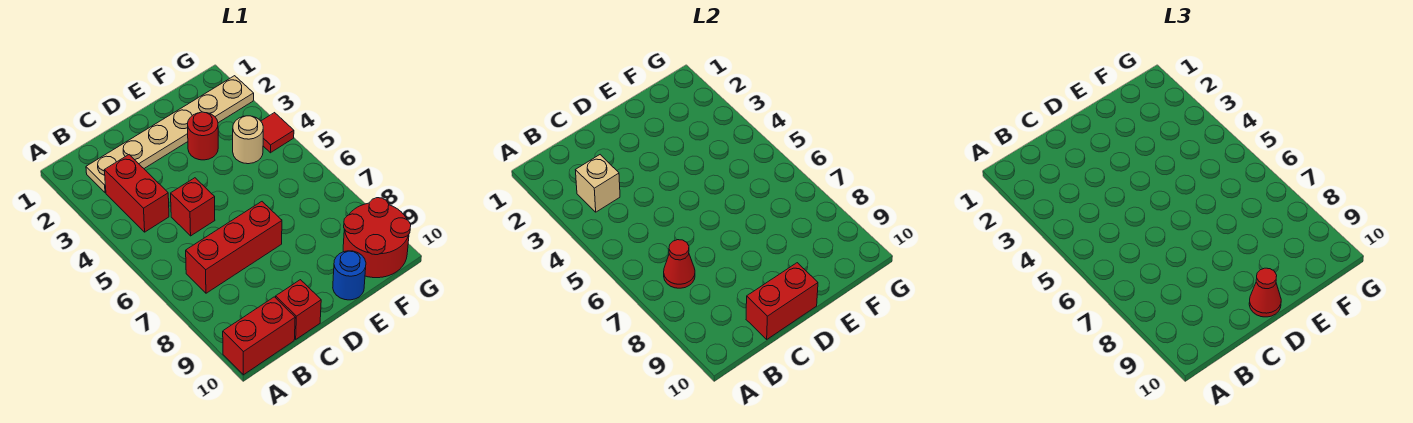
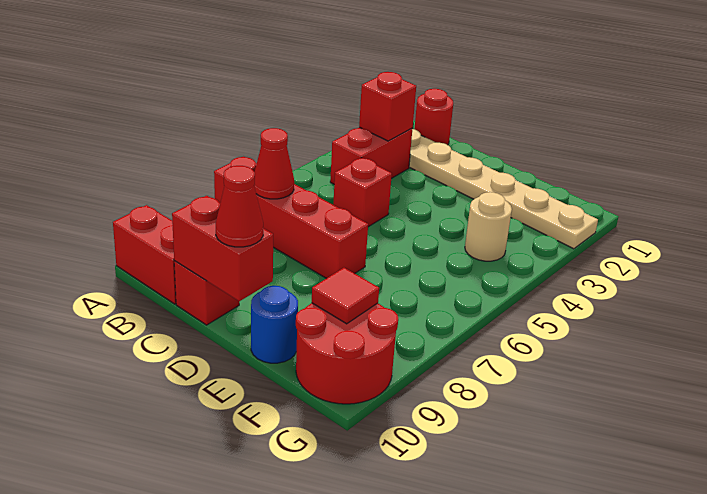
tan 1x1 brick [576,155,620,212] -> red 1x1 brick [359,72,416,141]
red 1x3 brick [186,202,282,293] -> red 1x4 brick [214,157,368,278]
red 1x1 round brick [188,112,218,160] -> red 1x1 round brick moved to [414,89,453,145]
red 1x1 tile [261,113,294,153] -> red 1x1 tile moved to [312,268,379,324]

